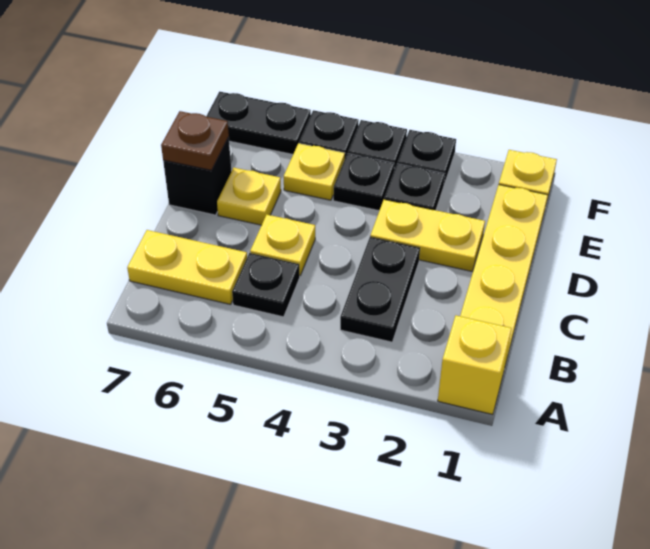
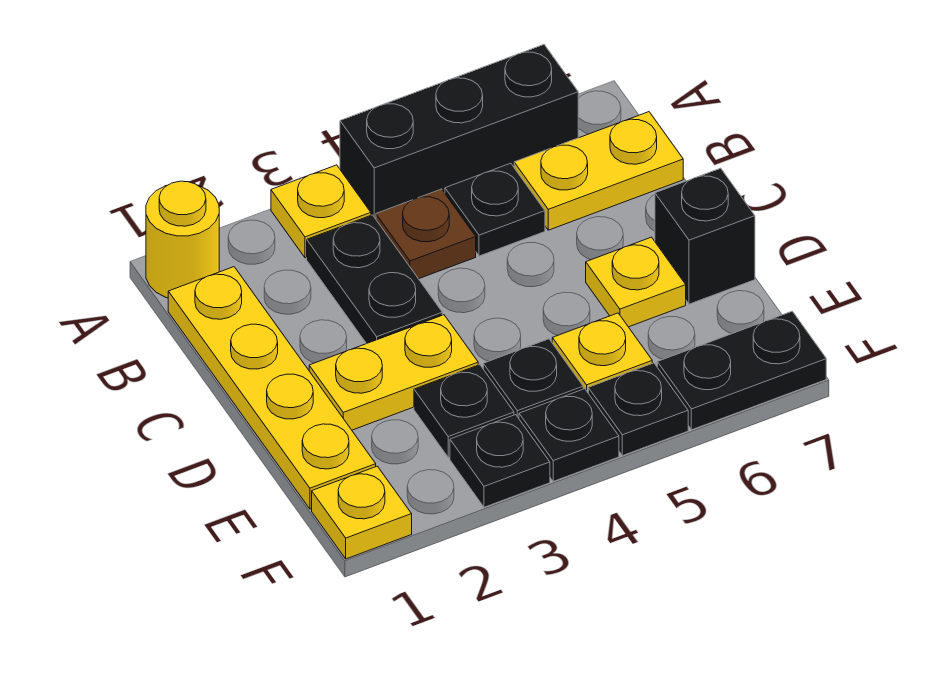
yellow 1x1 brick [438,315,512,415] -> yellow 1x1 round brick [146,181,219,298]
none -> black 1x3 brick [340,45,578,219]
yellow 1x1 plate [250,215,315,275] -> yellow 1x1 plate moved to [271,165,371,258]
brown 1x1 plate [161,111,229,170] -> brown 1x1 plate moved to [376,189,476,279]

